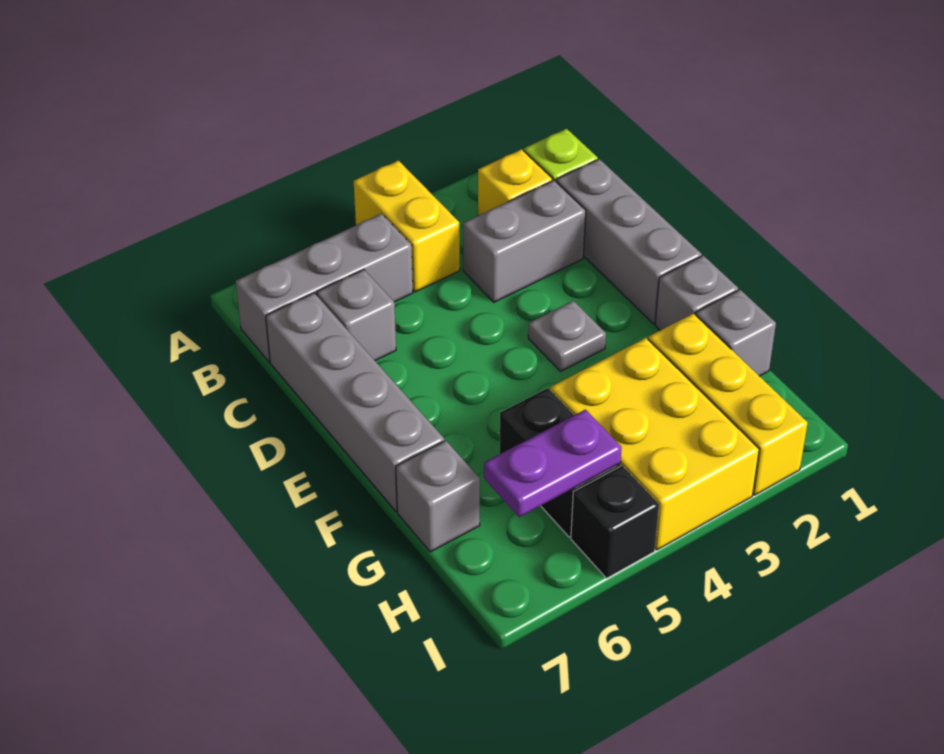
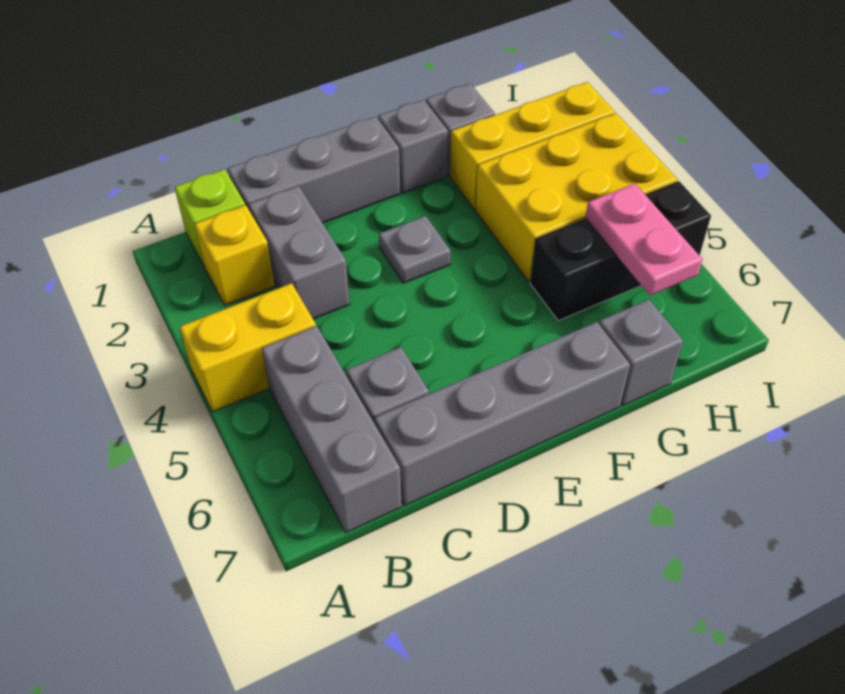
purple 1x2 plate [484,410,622,517] -> pink 1x2 plate [585,184,702,295]

